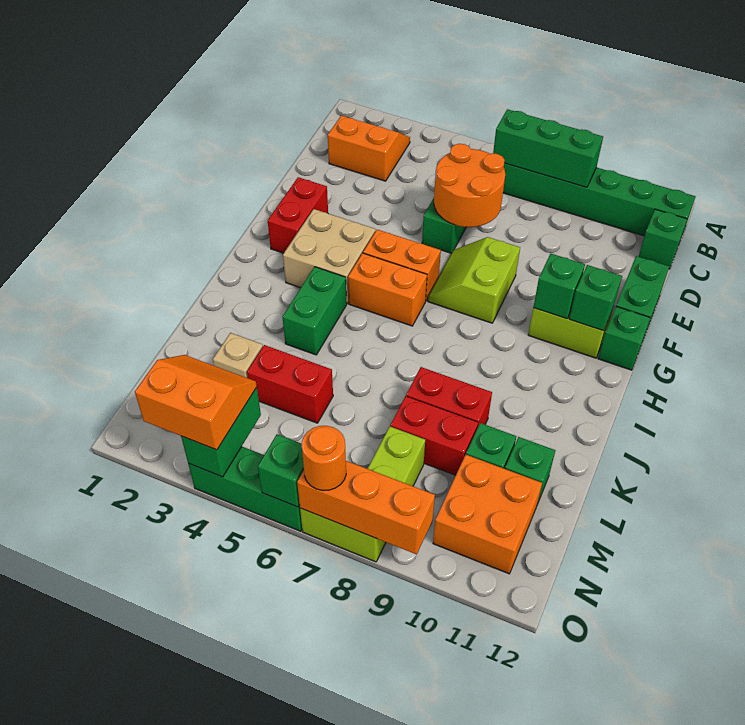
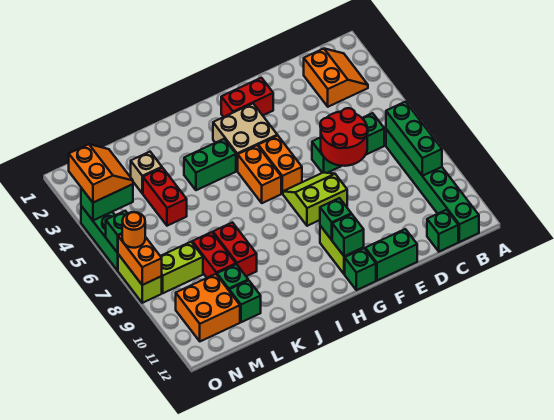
orange 2x2 round brick [434,144,505,227] -> red 2x2 round brick [320,108,368,166]
orange 1x3 brick [297,461,435,554] -> orange 1x2 brick [118,234,162,285]

